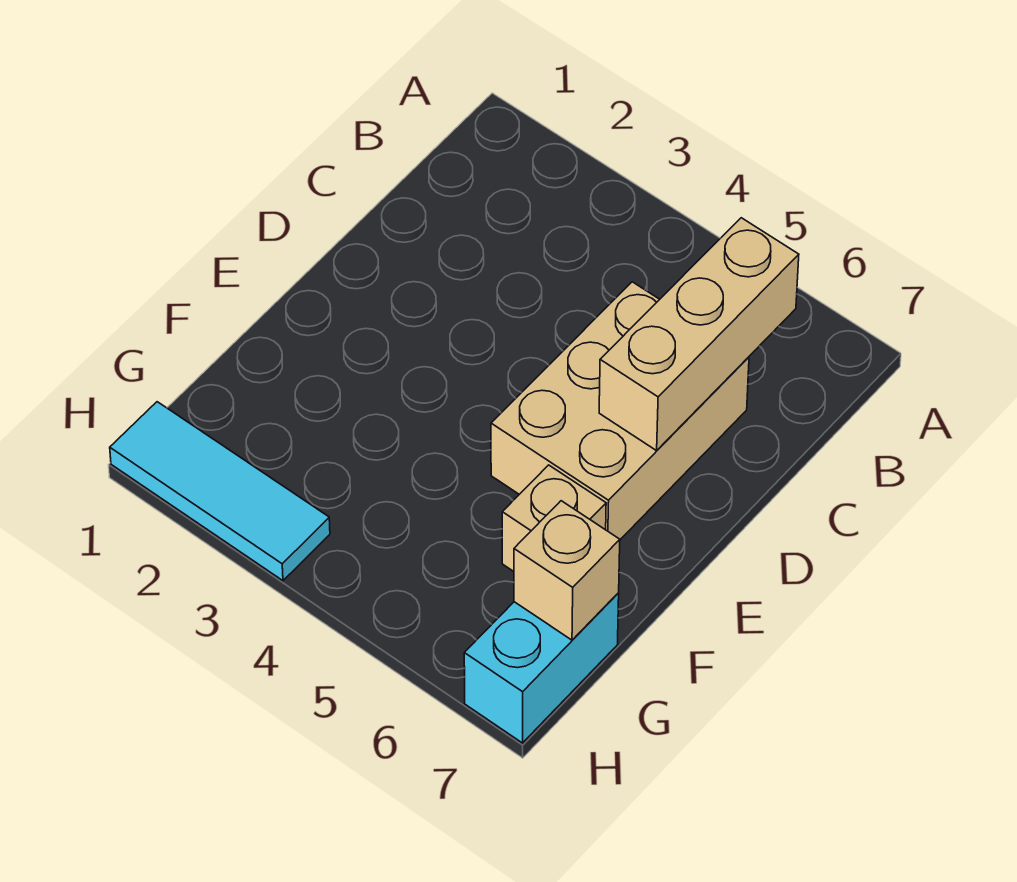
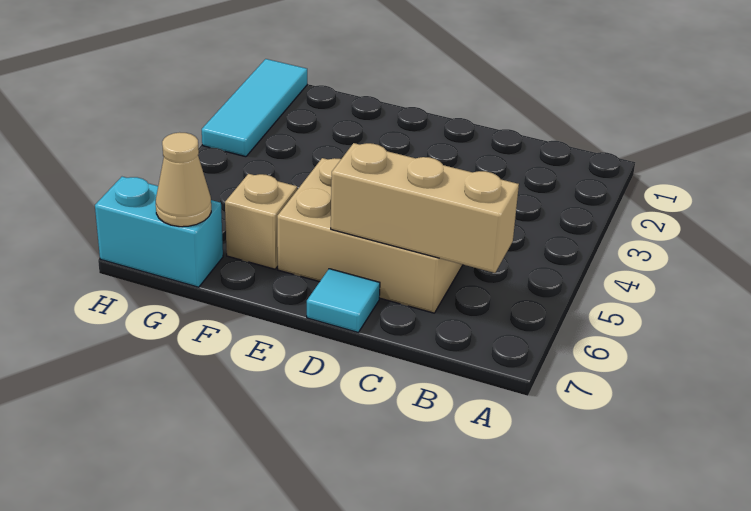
none -> cyan 1x1 tile [307,269,380,332]
tan 1x1 brick [514,501,620,640] -> tan 1x1 cone [156,132,211,227]

